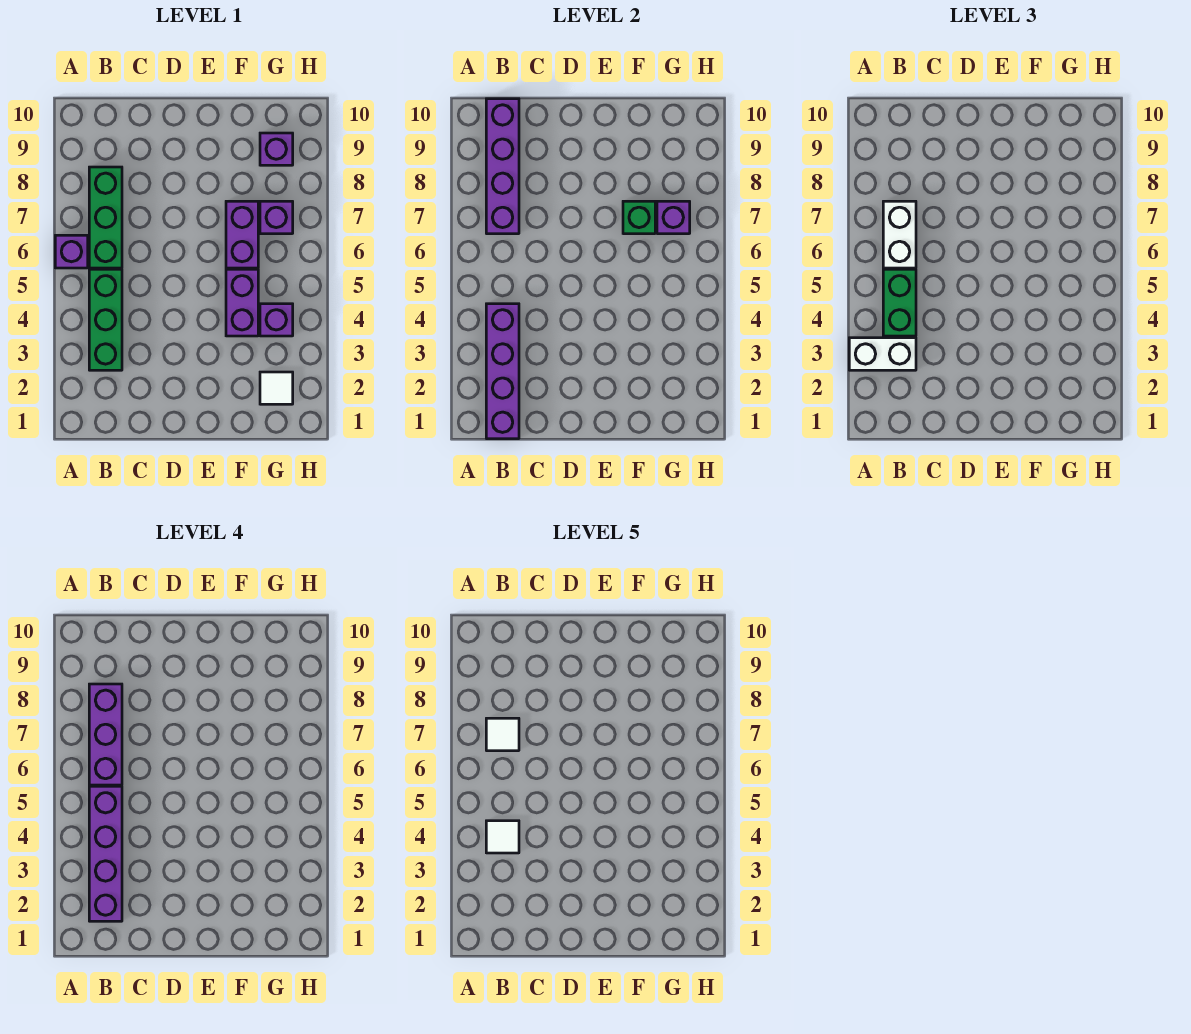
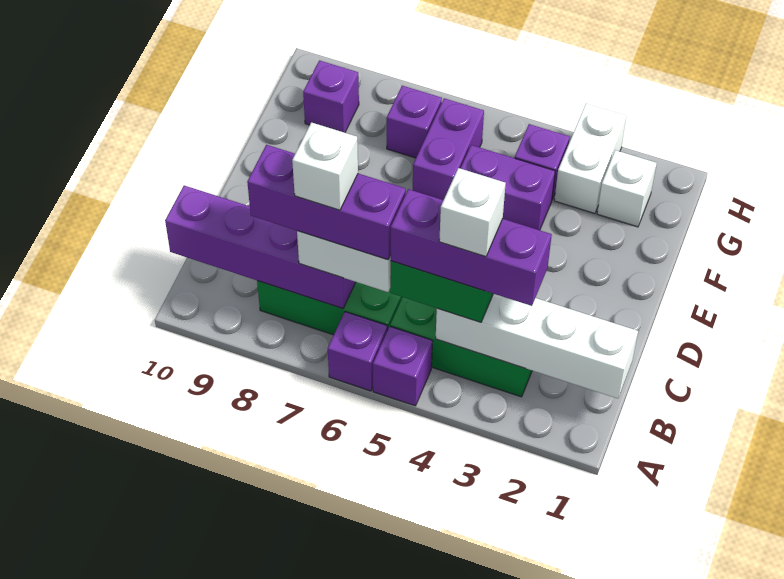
white 1x2 brick [849,338,916,370] -> white 1x2 brick moved to [554,103,627,213]
purple 1x4 brick [486,304,519,439] -> white 1x4 brick [436,294,638,398]
purple 1x4 brick [89,786,122,921] -> purple 1x3 brick [390,189,552,306]
white 1x1 tile [486,821,519,853] -> white 1x1 brick [439,168,506,257]
white 1x1 tile [486,718,519,751] -> white 1x1 brick [292,122,358,210]
purple 1x2 brick [226,201,258,268] -> purple 1x2 brick turned to [413,98,484,200]
green 1x1 brick [623,201,655,234] -> none
white 1x1 tile [260,372,293,404] -> white 1x1 brick [597,150,657,227]
purple 1x1 brick [657,201,690,234] -> purple 1x1 brick moved to [373,327,433,406]

